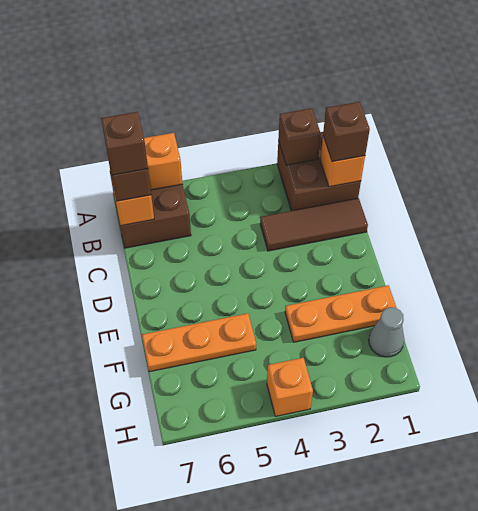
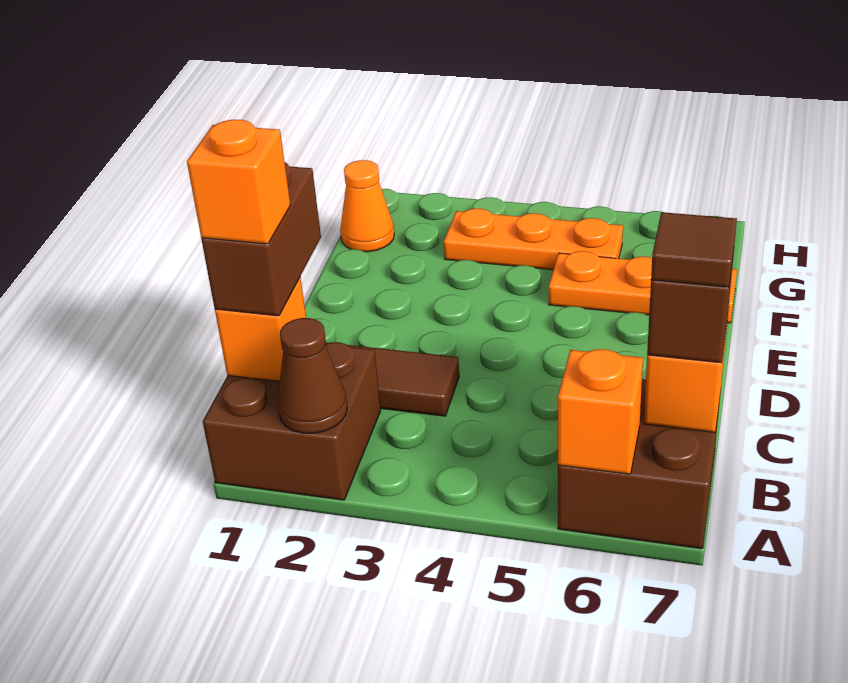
brown 1x1 brick [278,108,321,165] -> brown 1x1 cone [278,318,347,433]
brown 1x1 brick [323,102,370,162] -> brown 1x2 brick [201,162,321,316]
brown 1x1 brick [101,112,148,175] -> brown 1x1 tile [651,212,737,287]
orange 1x3 plate [285,285,396,342] -> orange 1x3 plate moved to [444,209,623,270]
grey 1x1 cone [369,307,404,357] -> orange 1x1 cone [340,160,394,252]
orange 1x1 brick [267,358,313,416] -> orange 1x1 brick moved to [187,120,290,244]

